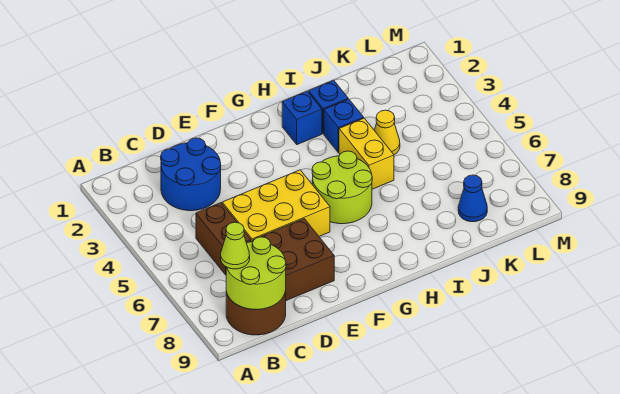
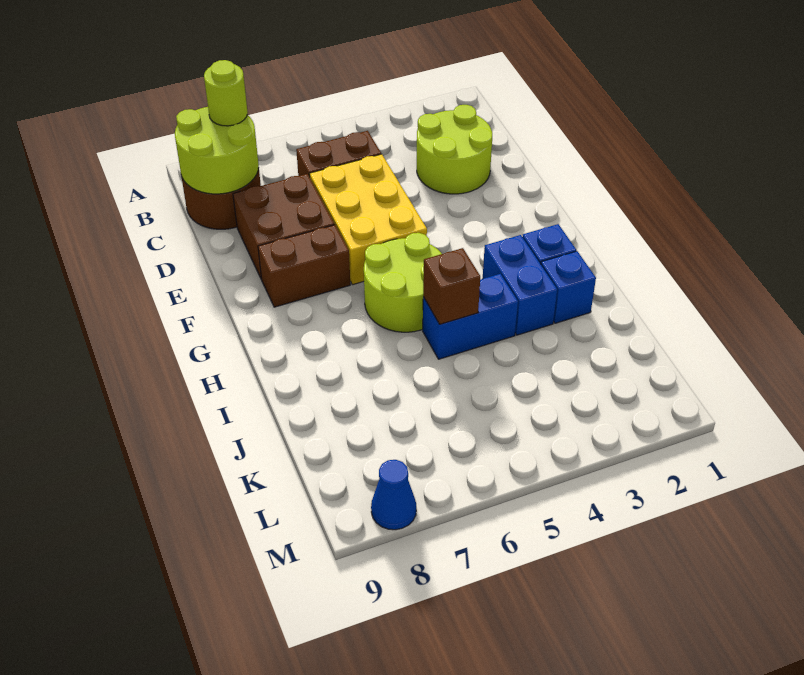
lime 1x1 cone [221,222,250,269] -> lime 1x1 round brick [204,60,248,126]
blue 2x2 round brick [161,138,221,211] -> lime 2x2 round brick [417,105,492,194]
none -> brown 1x2 brick [258,225,350,307]
blue 1x1 brick [324,99,364,153] -> blue 1x2 brick [483,235,557,335]
yellow 1x2 brick [339,118,394,189] -> blue 1x2 brick [423,274,518,359]
none -> brown 1x1 brick [423,248,480,324]
yellow 1x1 cone [374,110,400,155] -> none
blue 1x1 cone [458,175,487,222] -> blue 1x1 cone moved to [371,460,416,530]

